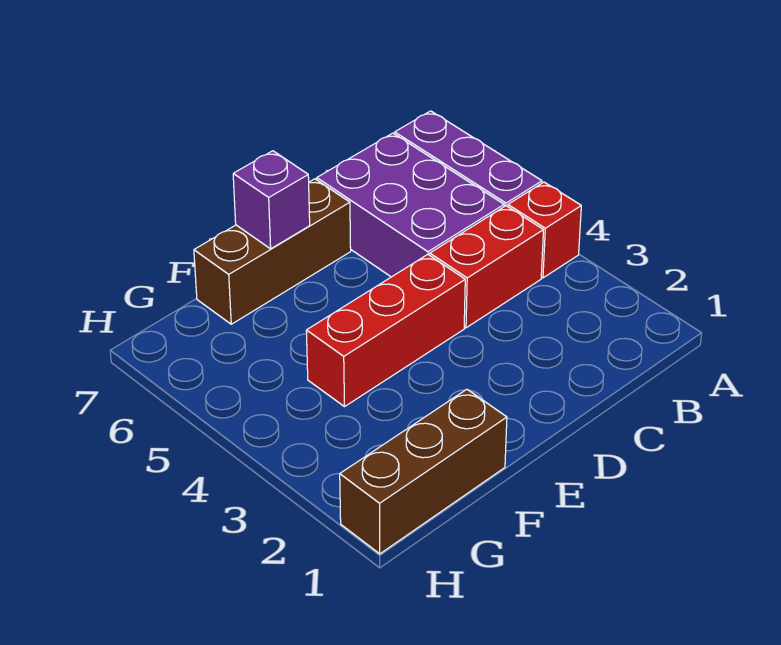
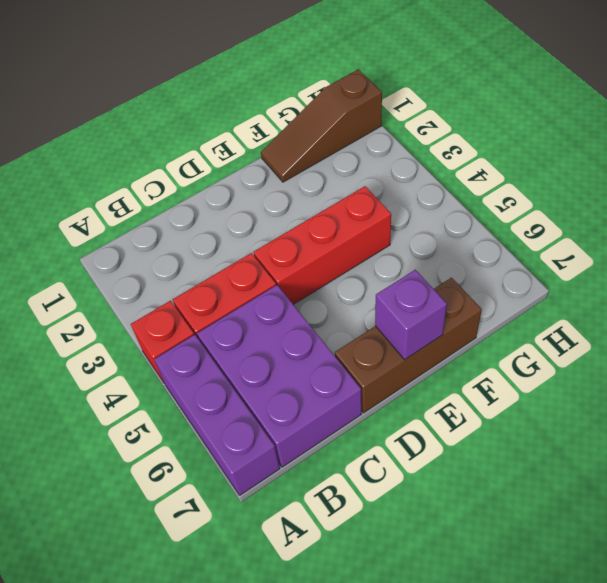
brown 1x3 brick [340,389,507,554] -> brown 1x3 slope [261,69,382,182]

